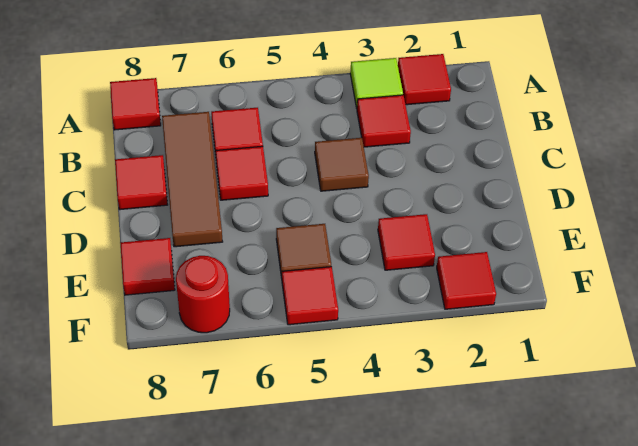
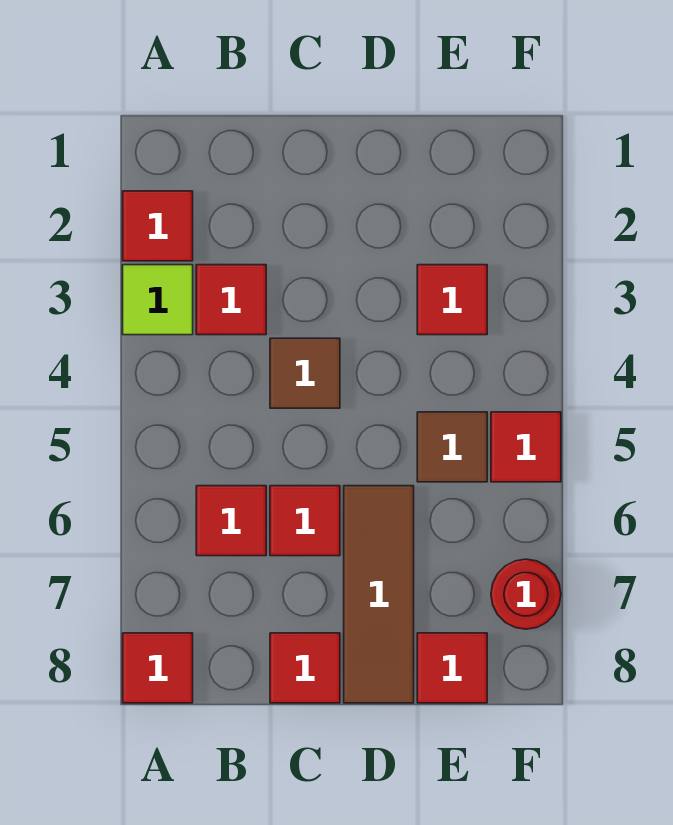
brown 1x3 tile [162,112,223,247] -> brown 1x3 tile turned to [344,486,414,703]
red 1x1 tile [437,252,496,309] -> none

